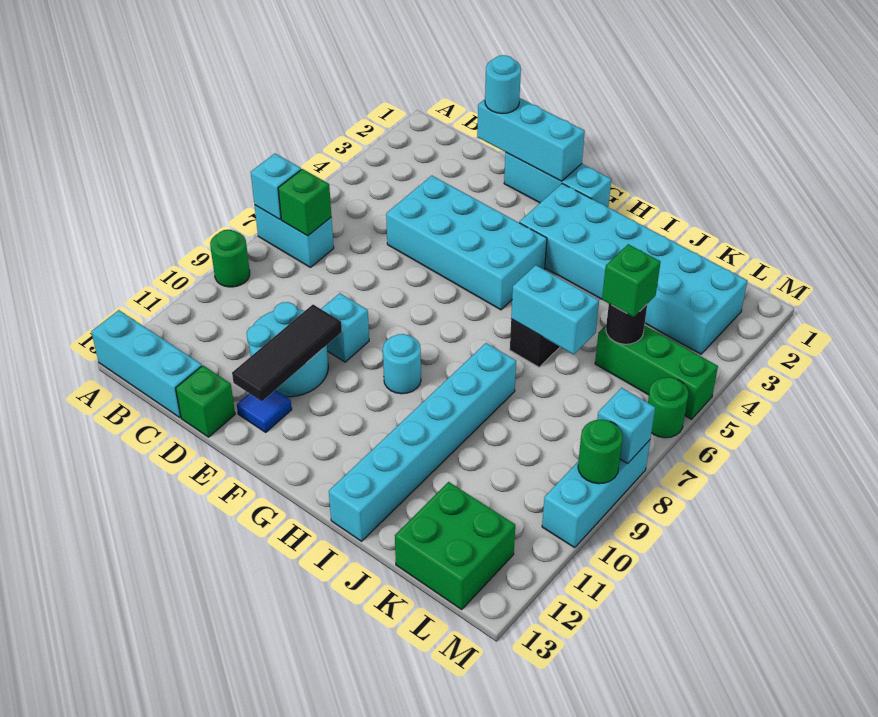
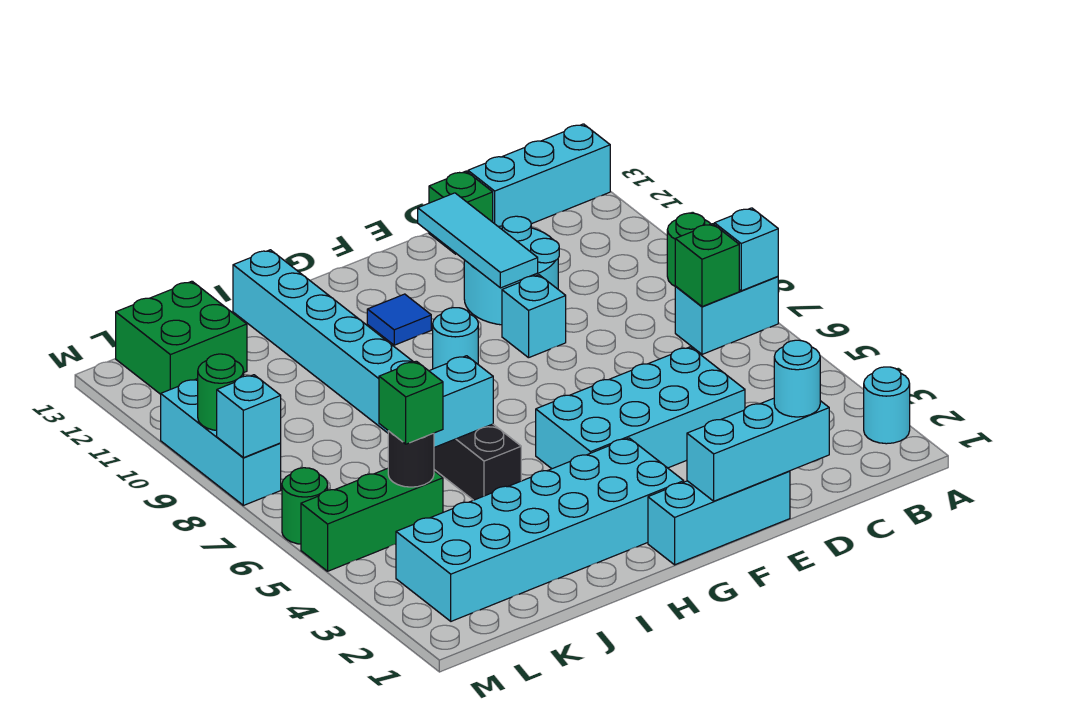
none -> cyan 1x1 round brick [864,367,910,444]
black 1x3 tile [232,305,342,401] -> cyan 1x3 tile [418,193,538,288]
blue 1x1 tile [237,390,292,432] -> blue 1x1 tile moved to [367,294,431,345]

